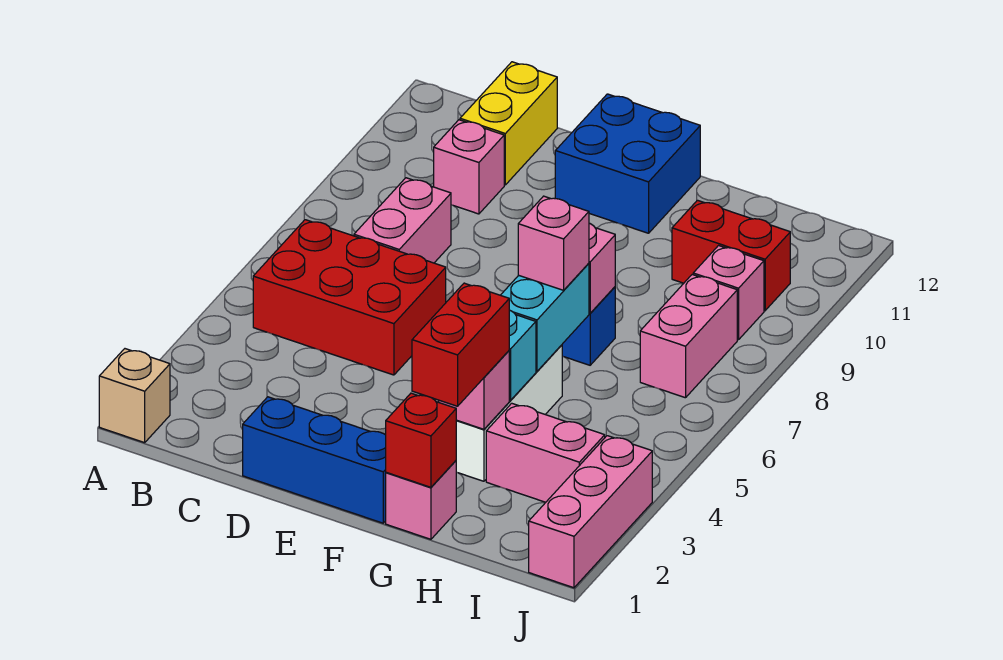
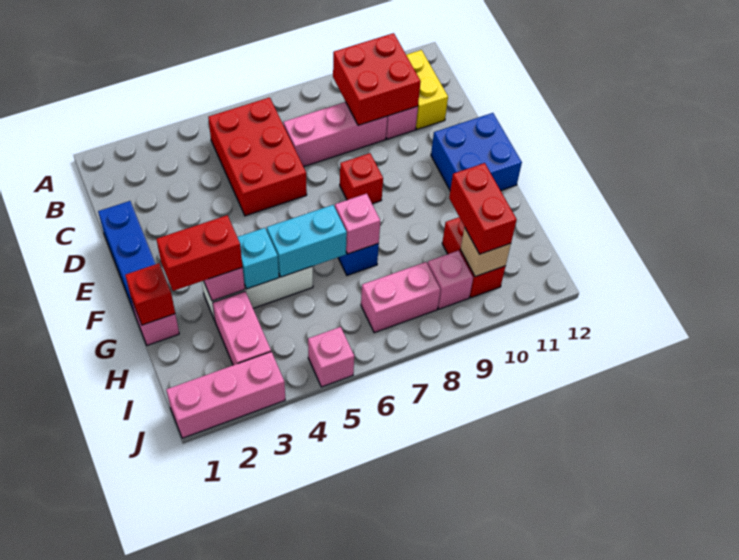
tan 1x1 brick [99,349,170,443] -> tan 1x1 brick moved to [460,227,511,277]
none -> red 2x2 brick [333,33,421,125]
pink 1x2 brick [354,178,451,263] -> pink 1x3 brick [283,102,387,167]
yellow 1x2 brick [460,62,557,185] -> yellow 1x2 brick turned to [406,50,448,129]
none -> red 1x1 brick [340,153,383,204]
pink 1x1 brick [518,196,589,290] -> pink 1x1 brick moved to [308,327,354,387]
none -> red 1x2 brick [449,163,517,254]

